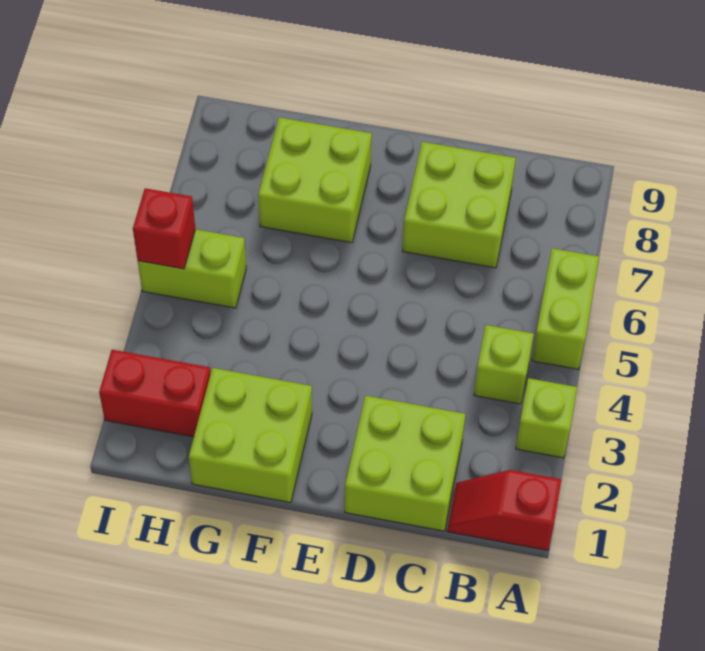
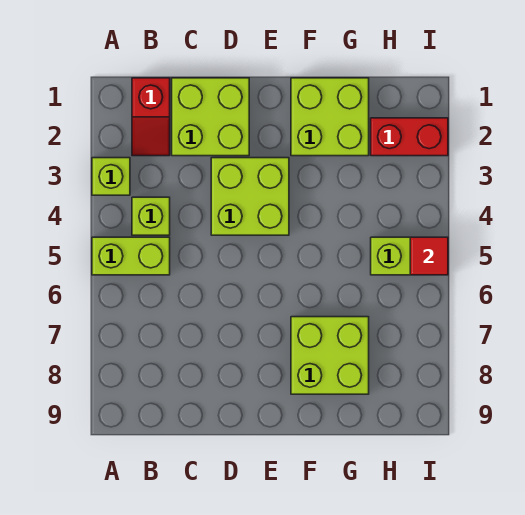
red 1x2 slope [447,470,562,551] -> red 1x2 slope turned to [132,78,170,156]
lime 1x2 brick [532,248,599,369] -> lime 1x2 brick turned to [92,237,170,275]
lime 2x2 brick [403,142,516,268] -> lime 2x2 brick moved to [211,158,289,235]
red 1x1 brick [133,188,195,269] -> red 1x1 tile [410,237,448,275]

